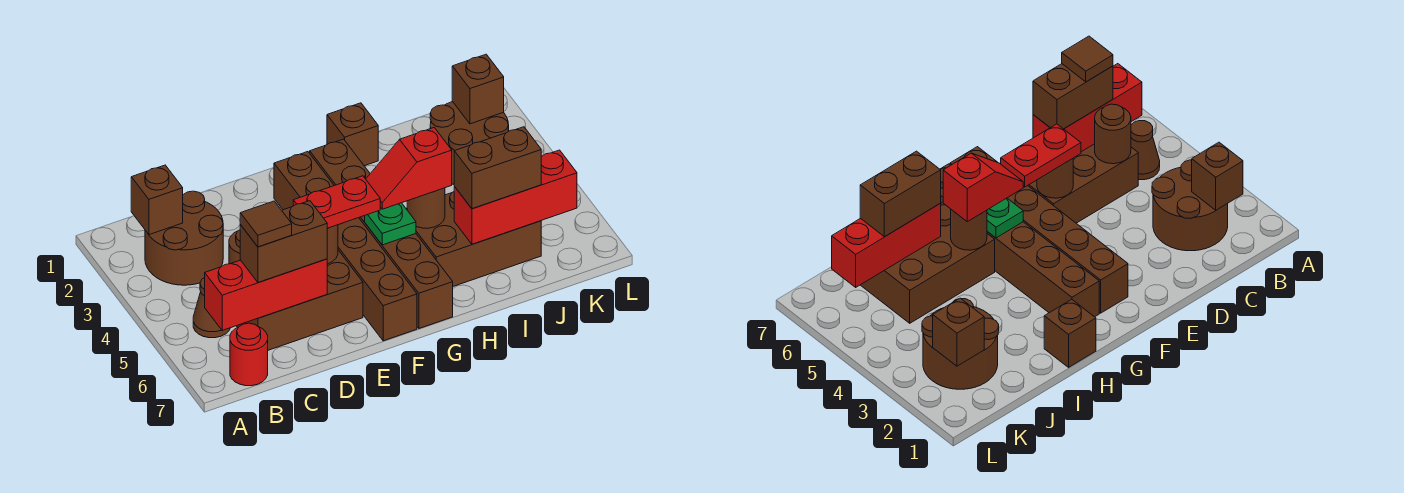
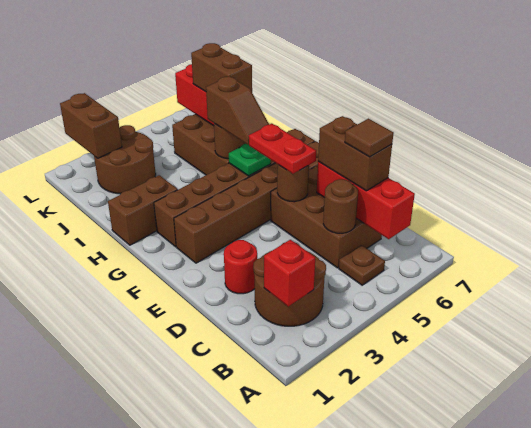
brown 1x1 brick [131,165,183,235] -> red 1x1 brick [264,240,315,306]
brown 1x1 cone [193,278,230,338] -> brown 1x1 plate [339,245,385,285]
red 1x1 round brick [230,323,268,386] -> red 1x1 round brick moved to [224,240,257,294]
red 1x2 slope [366,128,452,209] -> brown 1x2 slope [206,76,269,145]
brown 1x1 brick [327,103,378,166] -> brown 1x2 brick [108,175,178,245]
brown 1x1 brick [452,54,504,124] -> brown 1x2 brick [60,93,122,158]

